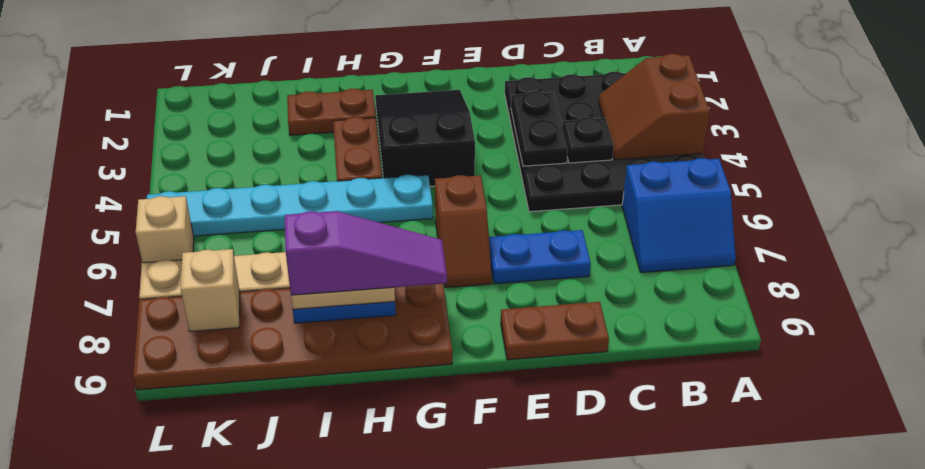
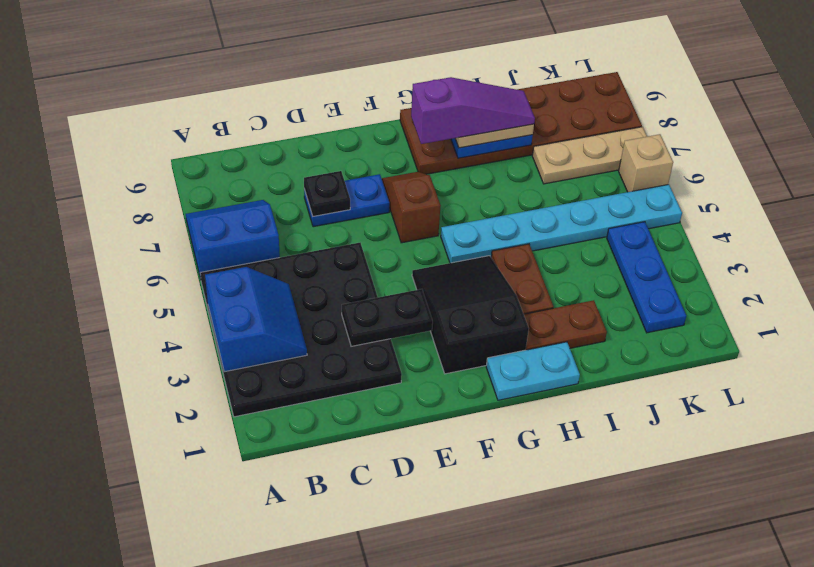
brown 2x2 slope [598,54,710,160] -> blue 2x2 slope [205,267,307,372]
black 1x1 plate [562,117,614,163] -> black 1x1 plate moved to [304,171,350,216]
black 1x2 plate [511,91,568,166] -> black 1x2 plate turned to [342,289,433,346]
brown 1x2 plate [501,302,609,360] -> none
black 2x3 slope [375,90,475,186] -> black 2x3 slope turned to [412,256,529,374]
none -> cyan 1x2 plate [486,342,580,400]
purple 1x3 slope [285,211,447,295] -> purple 1x3 slope turned to [411,77,535,144]
none -> blue 1x3 plate [607,222,686,333]
tan 1x1 brick [181,249,240,332] -> none

